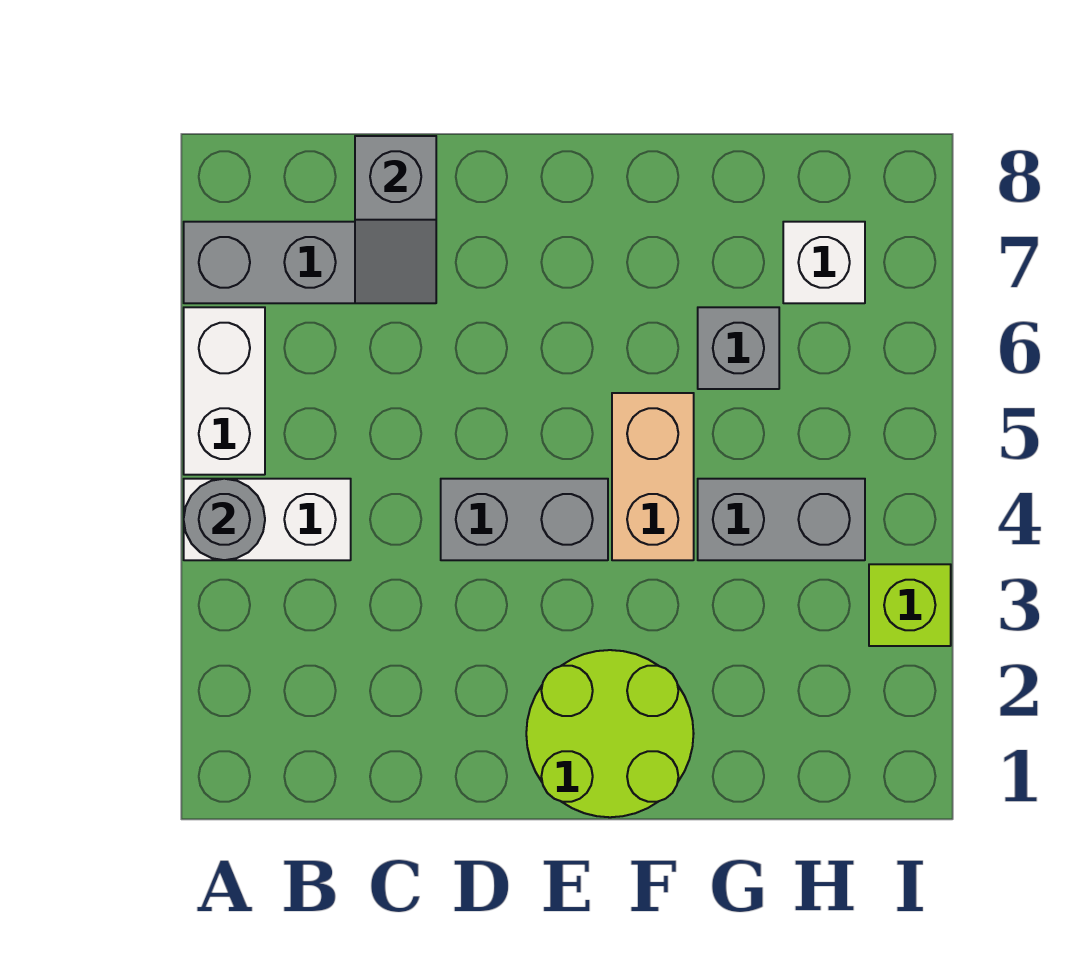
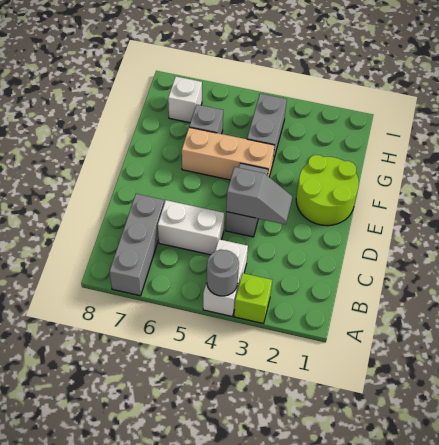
white 1x2 brick [184,307,265,475] -> white 1x2 brick moved to [158,200,224,255]
grey 1x2 slope [355,136,436,303] -> grey 1x2 slope moved to [226,167,292,224]
tan 1x2 brick [612,393,694,560] -> tan 1x3 brick [182,127,275,180]
lime 1x1 brick [869,564,951,646] -> lime 1x1 brick moved to [234,273,272,323]

